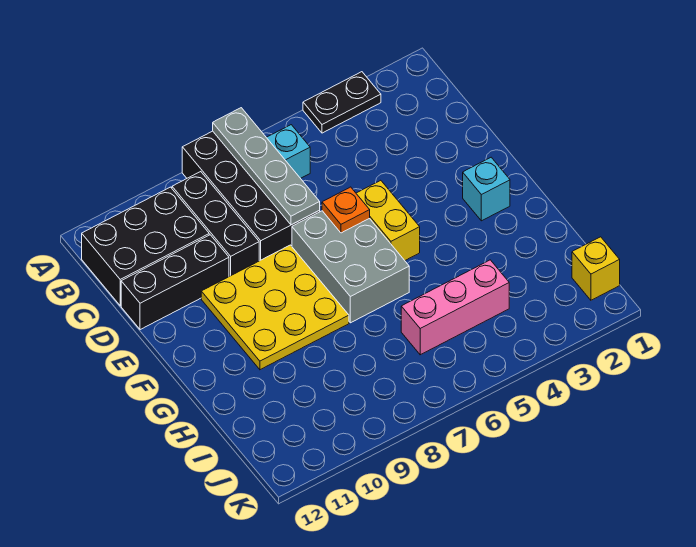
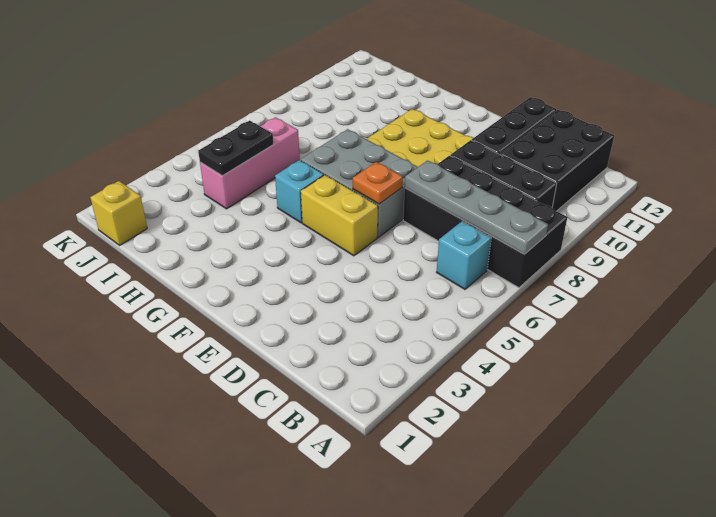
black 1x2 plate [303,72,381,133] -> black 1x2 plate moved to [198,121,273,176]
cyan 1x1 brick [463,157,510,221] -> cyan 1x1 brick moved to [275,160,324,223]

